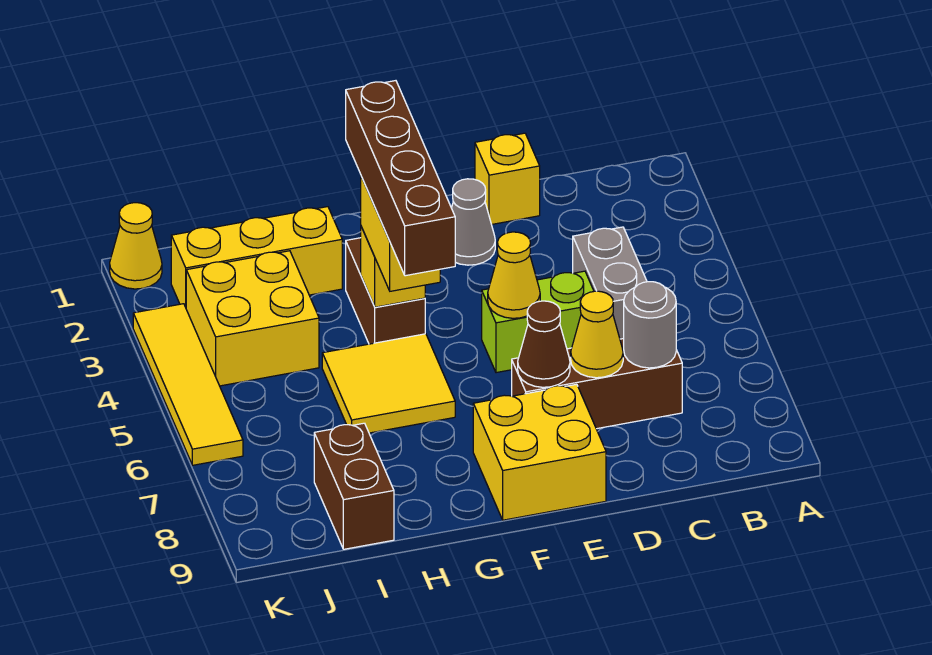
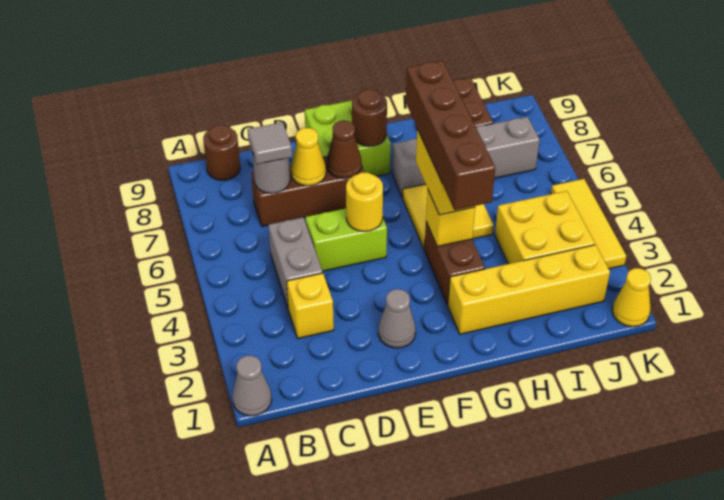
none -> grey 1x1 cone [232,356,272,416]
none -> brown 1x1 round brick [203,125,240,180]
none -> grey 1x1 tile [248,122,292,164]
yellow 1x1 brick [475,133,540,224] -> yellow 1x1 brick moved to [287,273,334,338]
yellow 1x1 cone [488,232,540,318] -> yellow 1x1 round brick [346,173,383,231]
yellow 2x2 brick [473,384,606,520] -> lime 2x2 brick [305,101,391,176]
none -> brown 1x1 round brick [352,89,387,146]
none -> grey 1x4 brick [392,117,540,197]
yellow 1x3 brick [171,207,342,307] -> yellow 1x4 brick [448,245,610,334]
yellow 1x4 tile [133,304,243,465] -> yellow 1x3 tile [551,179,626,269]

